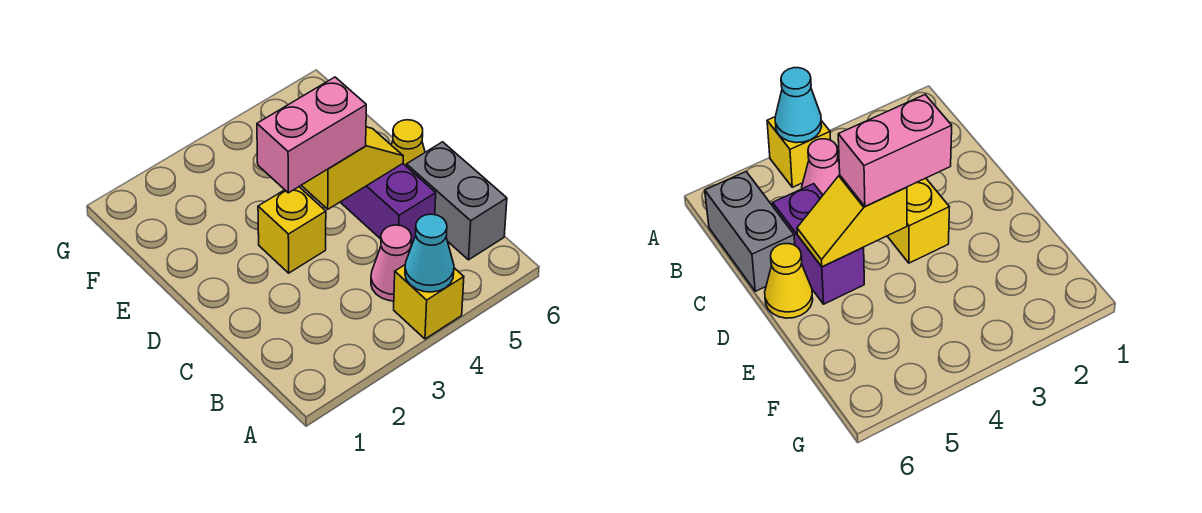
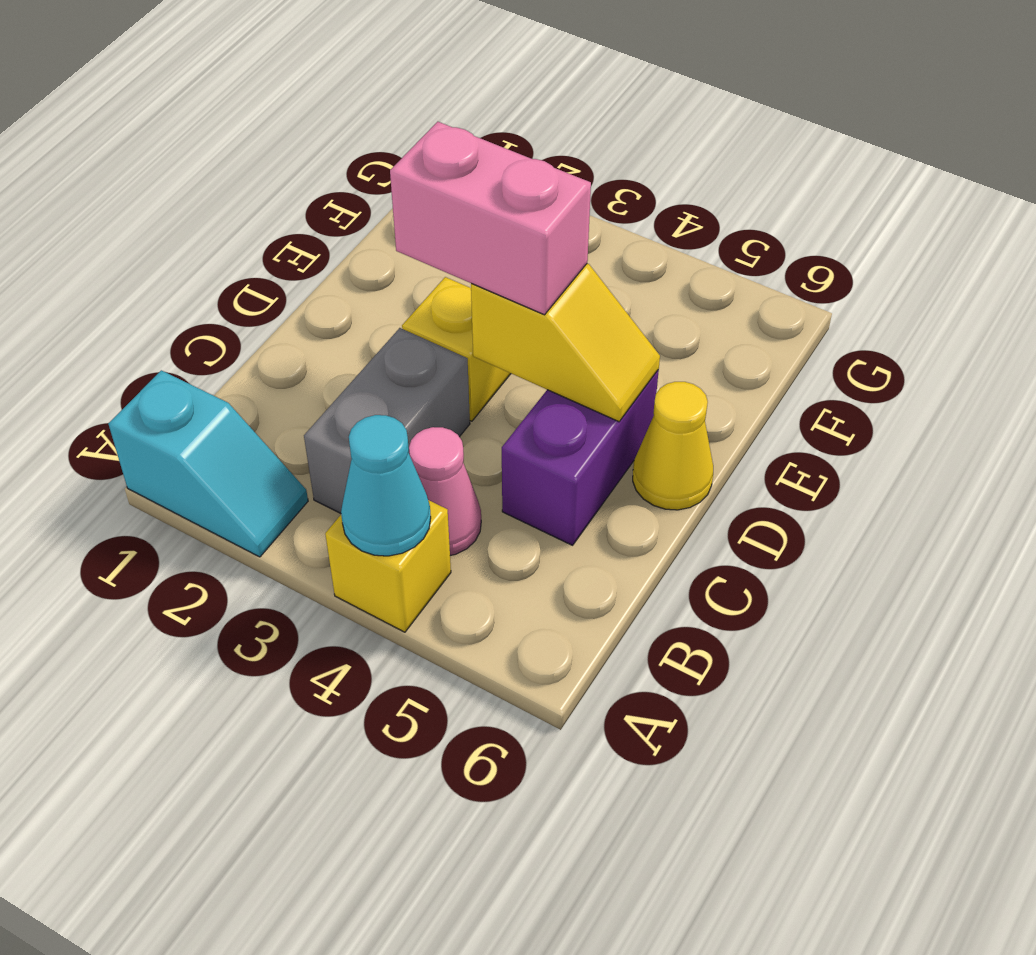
none -> cyan 1x2 slope [108,370,308,557]
grey 1x2 brick [406,142,507,260] -> grey 1x2 brick moved to [304,328,470,513]

